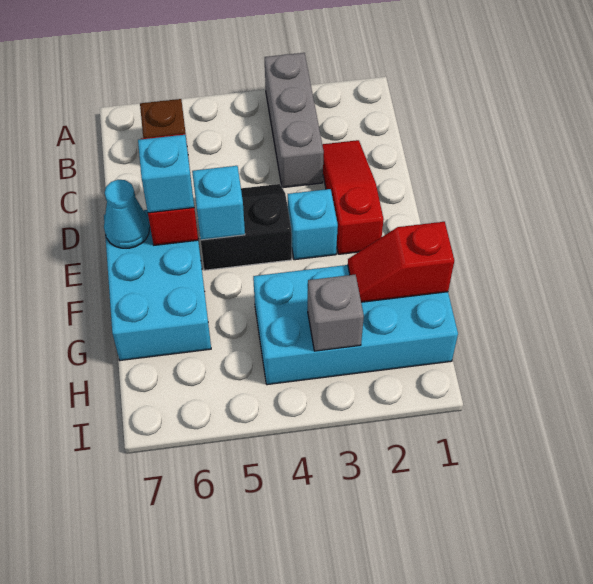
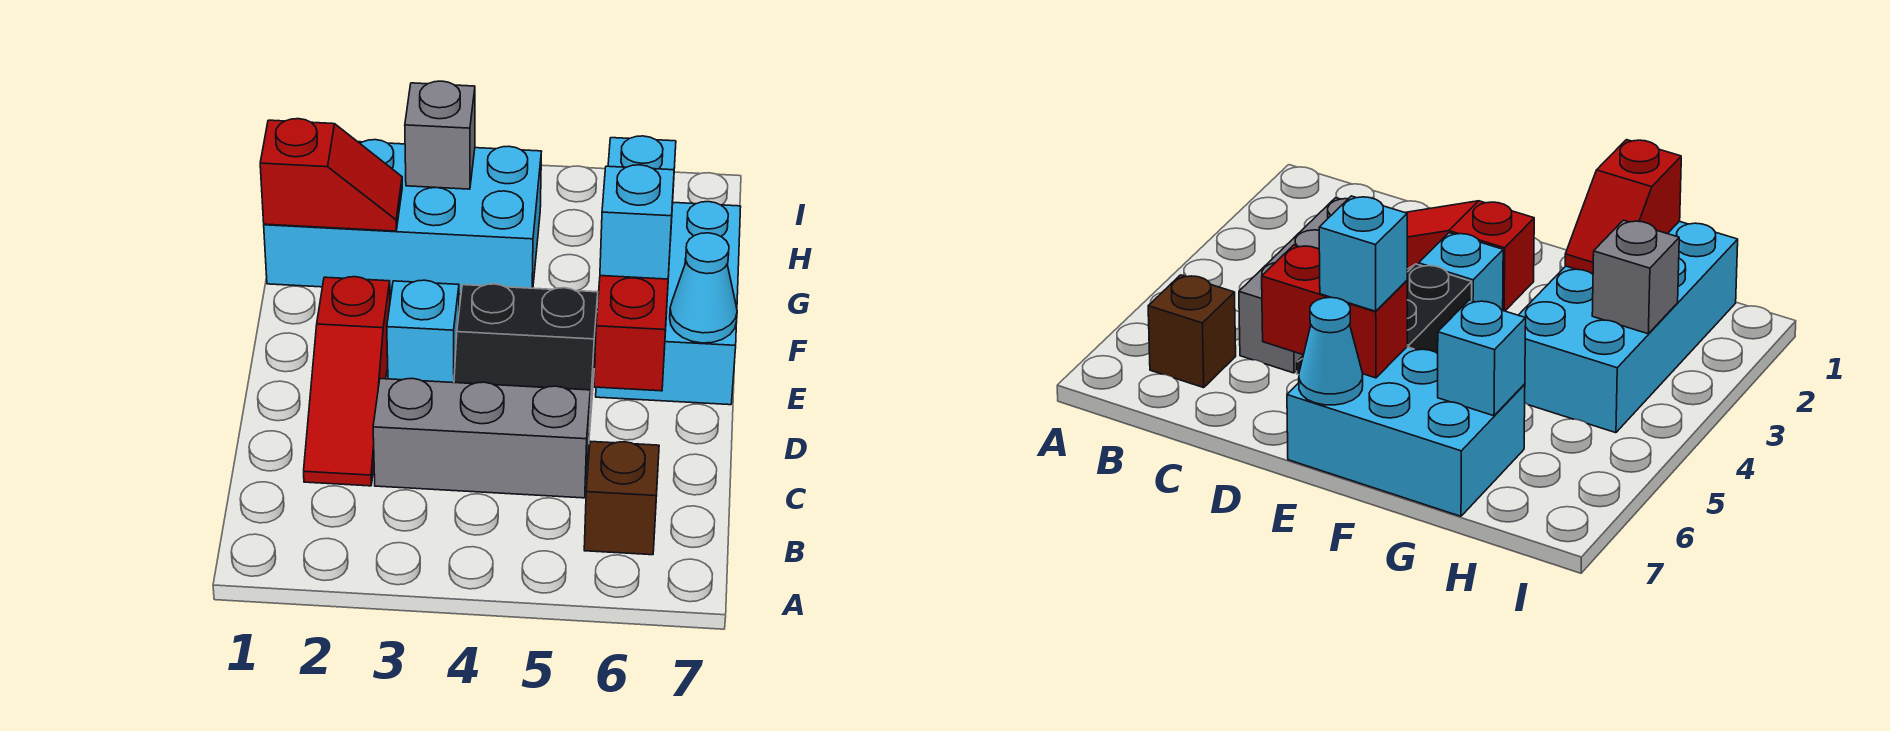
grey 1x3 brick [265,53,324,188] -> grey 1x3 brick turned to [373,378,590,498]
cyan 1x1 brick [192,166,245,240] -> cyan 1x1 brick moved to [608,136,676,241]

